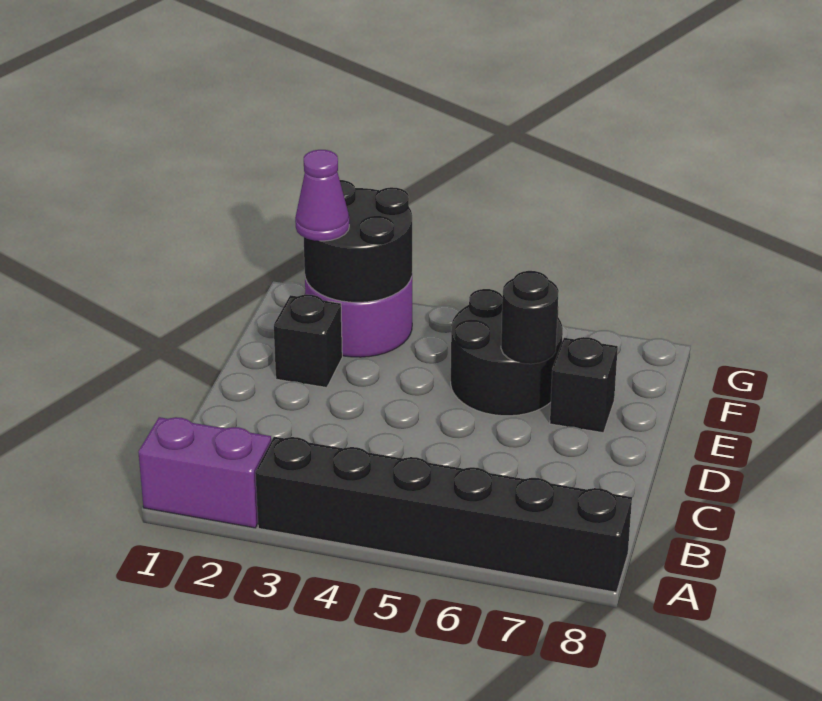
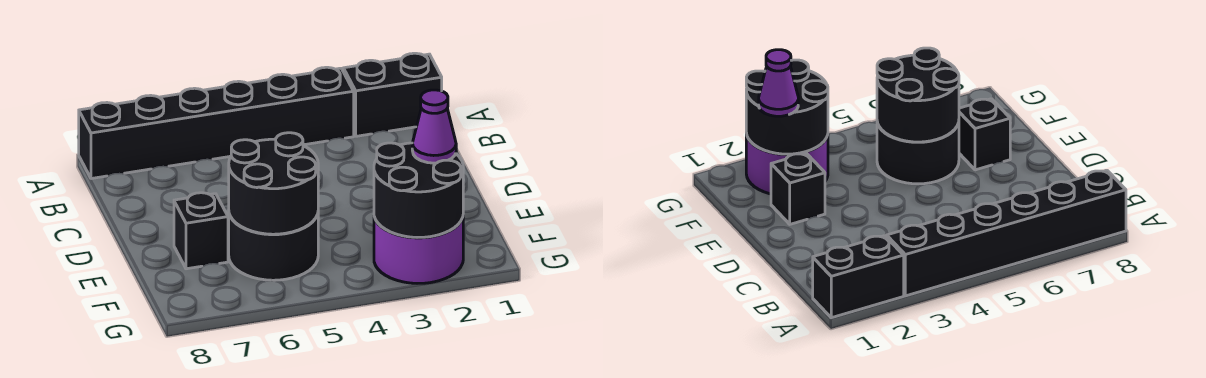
purple 1x2 brick [138,417,271,528] -> black 1x2 brick [344,53,442,136]
black 1x1 round brick [501,271,559,364] -> black 2x2 round brick [229,133,318,234]

